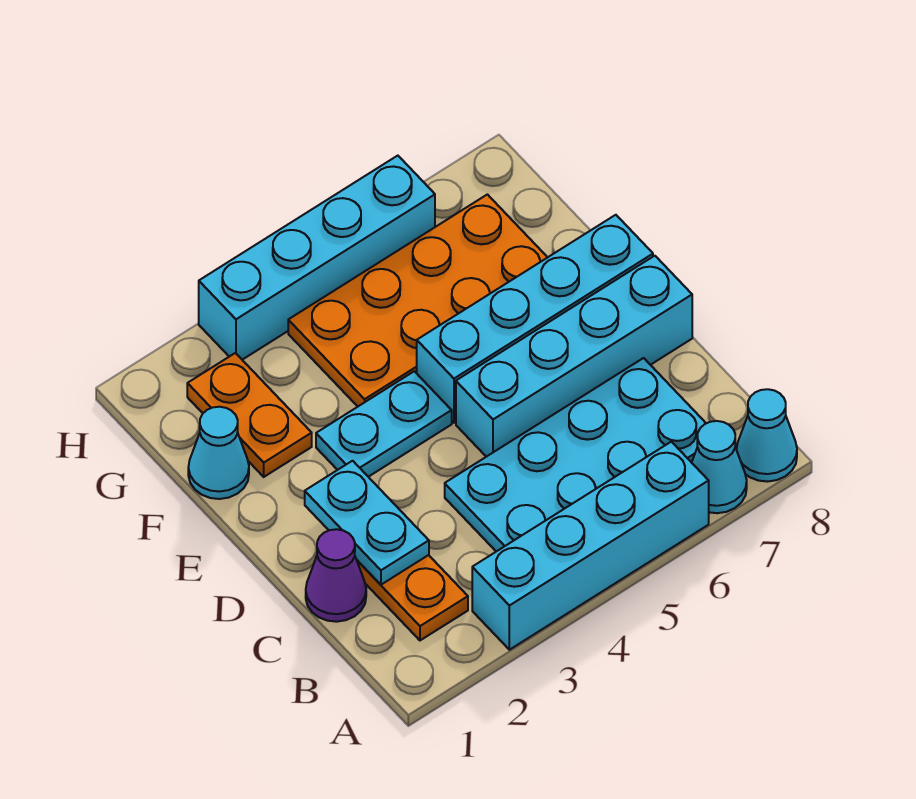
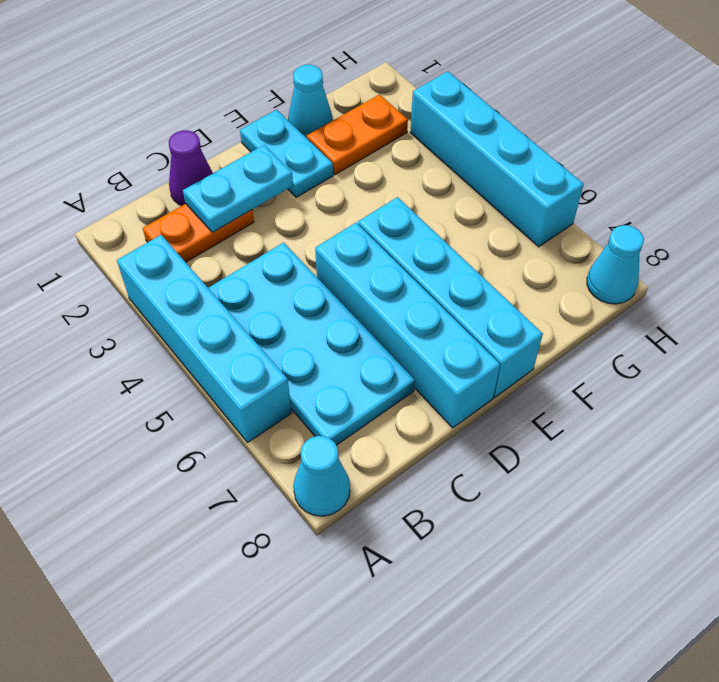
cyan 1x1 cone [692,421,747,513] -> cyan 1x1 cone moved to [587,225,644,304]
cyan 1x2 plate [316,371,452,477] -> cyan 1x2 plate moved to [240,110,333,197]
orange 2x4 plate [288,194,548,407] -> none

